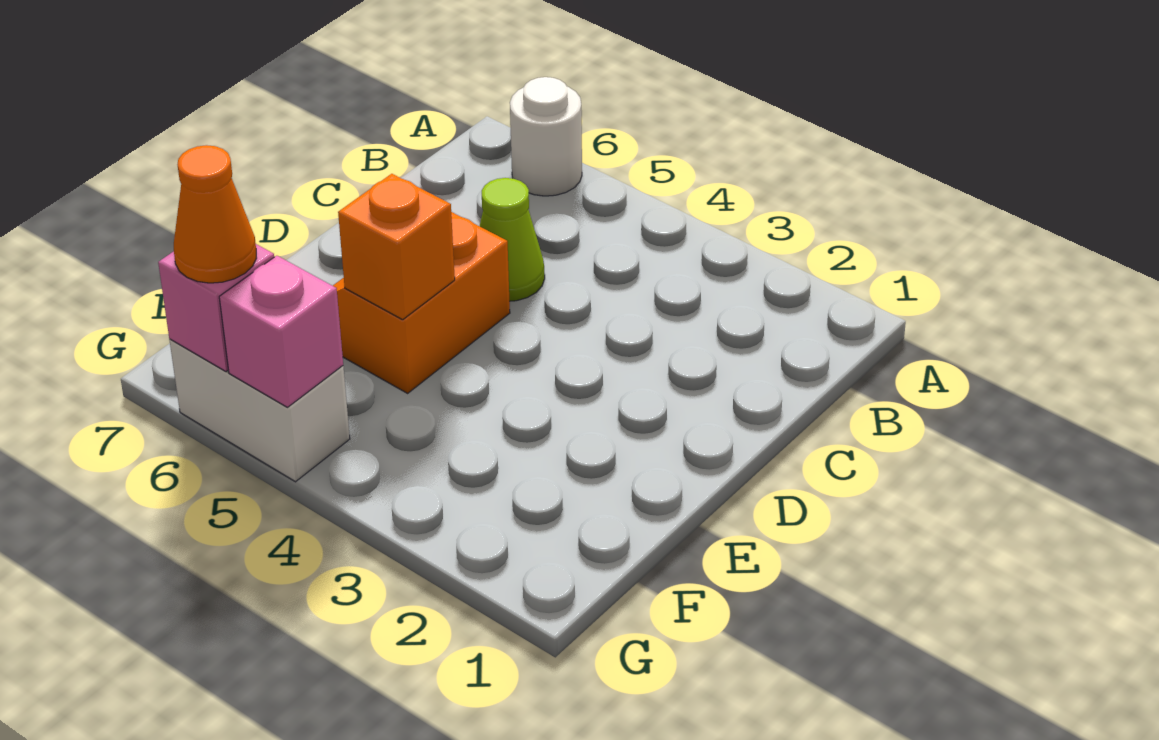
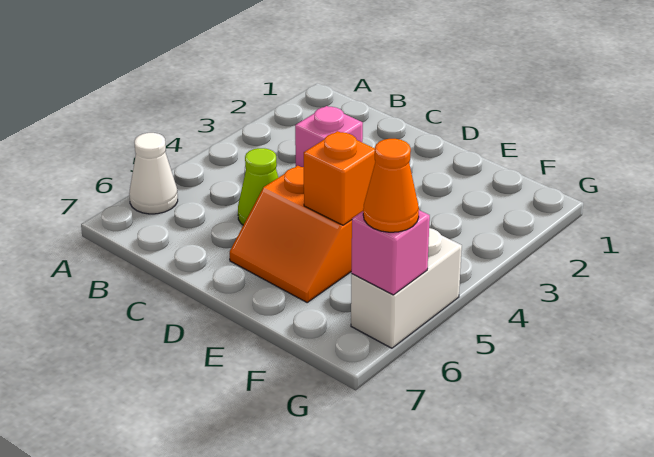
white 1x1 round brick [510,77,582,196] -> white 1x1 cone [129,133,178,214]
pink 1x1 brick [219,256,343,407] -> pink 1x1 brick moved to [295,106,363,167]

